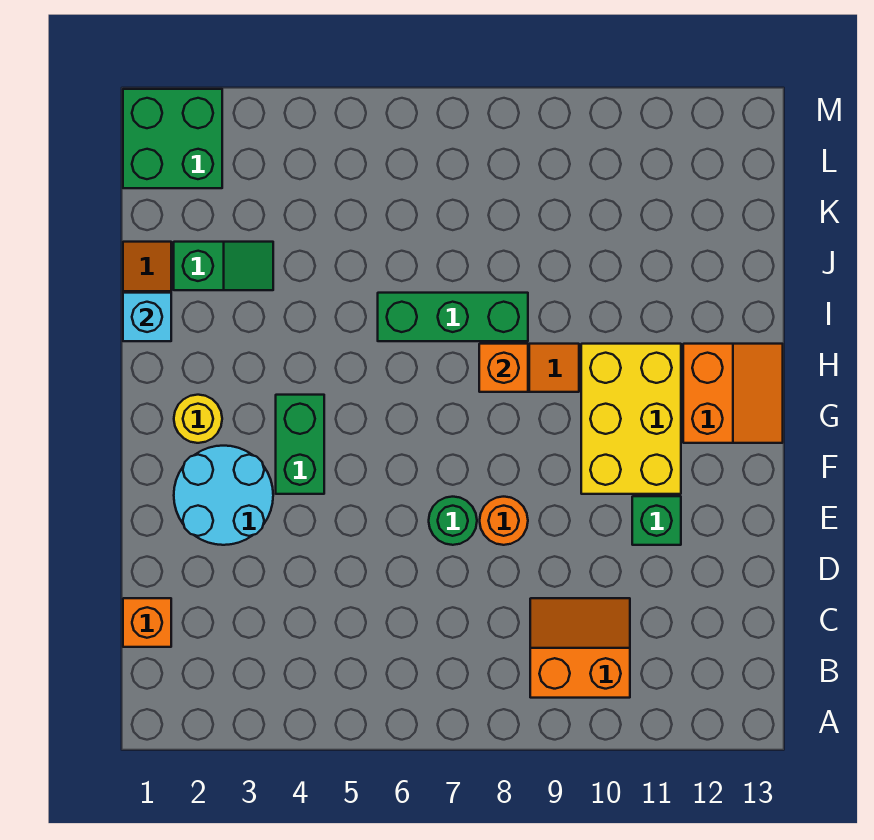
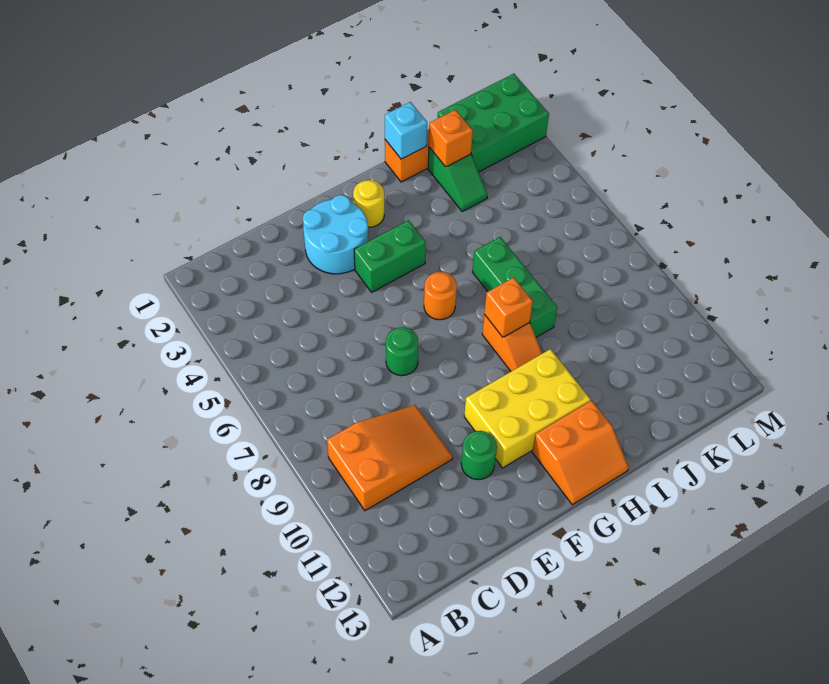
orange 2x2 slope [530,598,630,698] -> orange 2x3 slope [327,405,453,511]
orange 1x1 brick [123,598,171,647] -> orange 1x1 brick moved to [429,110,473,167]
orange 1x1 round brick [480,497,528,545] -> orange 1x1 round brick moved to [424,272,457,320]
green 1x1 brick [632,496,681,545] -> green 1x1 round brick [461,431,497,480]
green 2x2 brick [123,89,222,188] -> green 2x3 brick [438,74,549,172]

